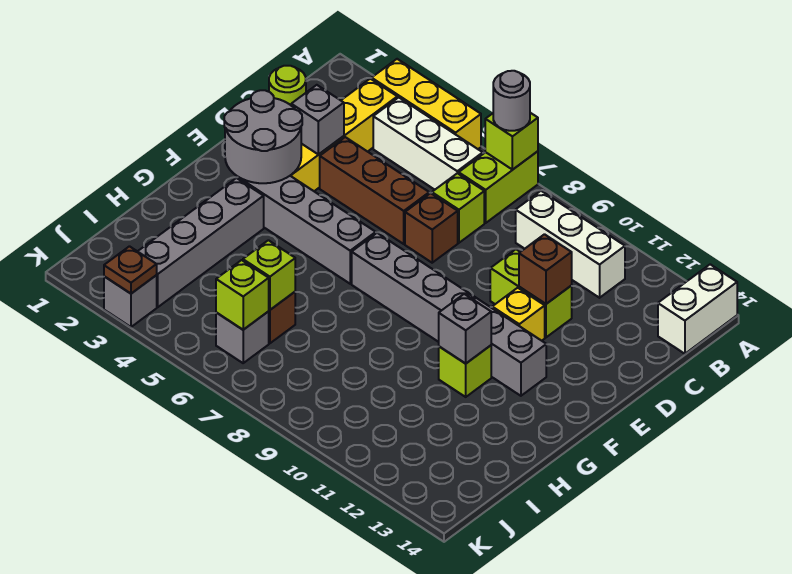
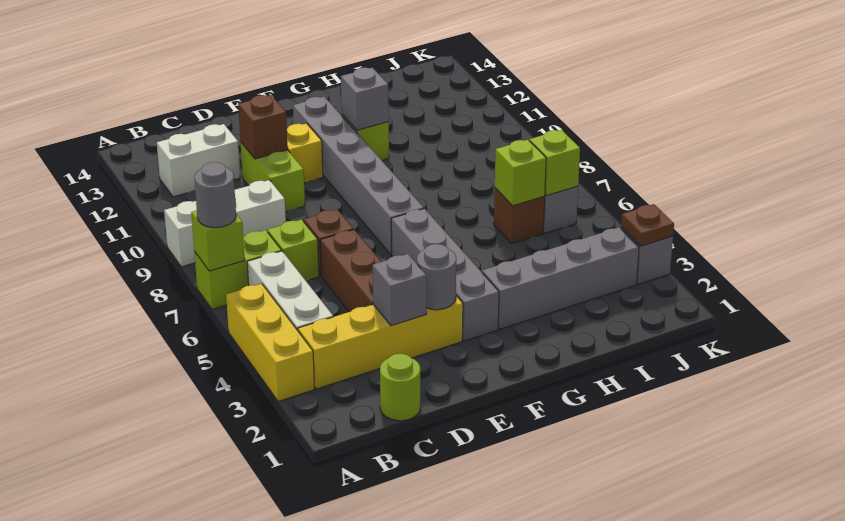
white 1x2 brick [658,264,737,354] -> white 1x2 brick moved to [157,124,240,197]
white 1x3 brick [516,191,625,298] -> white 1x3 brick turned to [164,180,286,267]
grey 2x2 round brick [224,90,302,183] -> grey 1x1 round brick [417,244,456,310]

